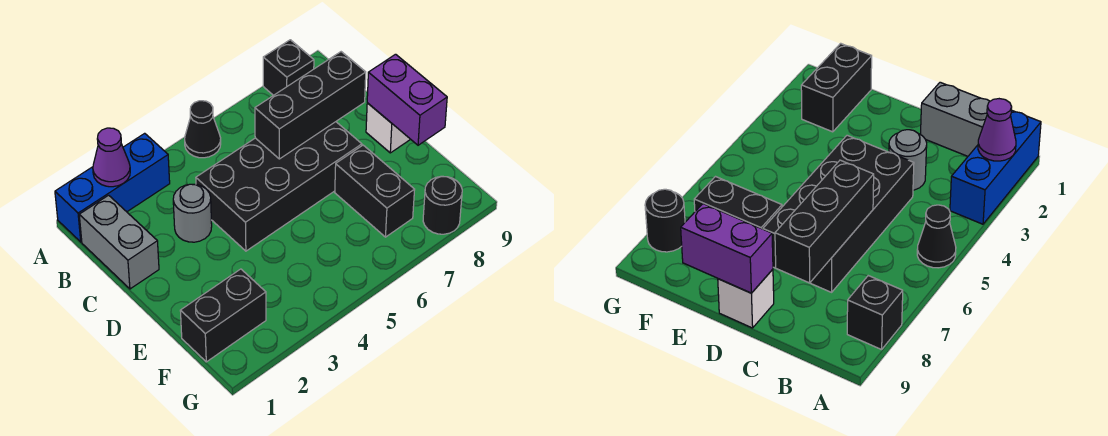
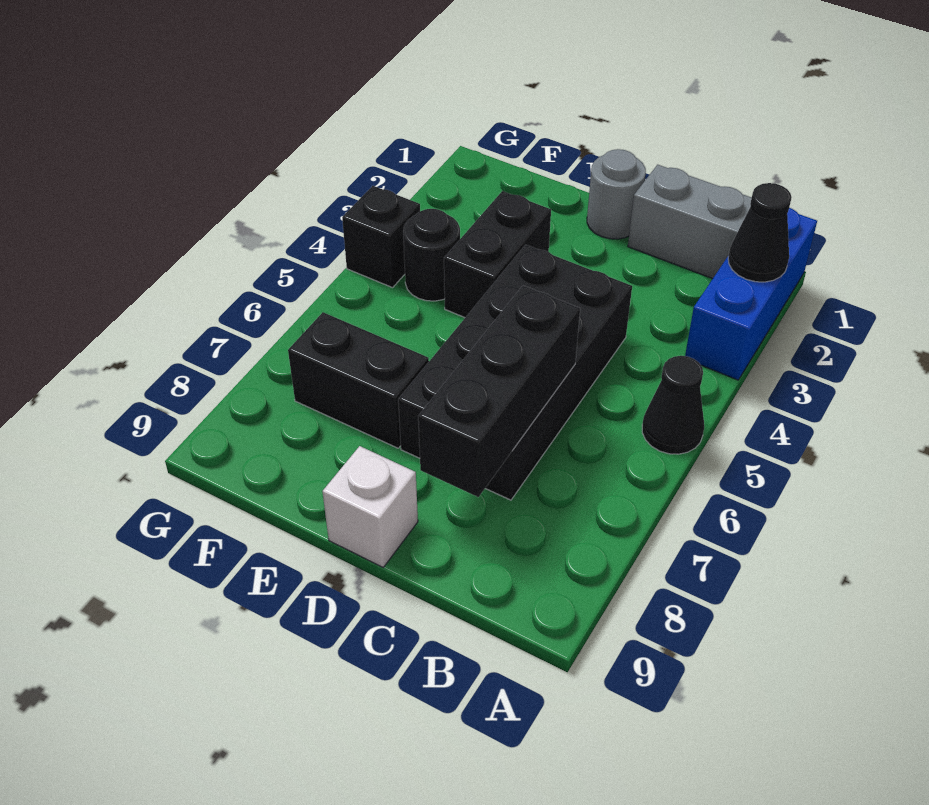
purple 1x1 cone [93,128,130,187] -> black 1x1 cone [728,183,792,282]
black 1x1 brick [263,40,314,96] -> black 1x1 brick moved to [342,186,420,288]
grey 1x1 round brick [173,184,212,242] -> grey 1x1 round brick moved to [587,149,646,239]
purple 1x2 brick [367,54,447,145] -> none
black 1x2 brick [180,269,266,362] -> black 1x2 brick moved to [444,191,551,318]
black 1x1 round brick [423,176,462,234] -> black 1x1 round brick moved to [403,209,460,301]

